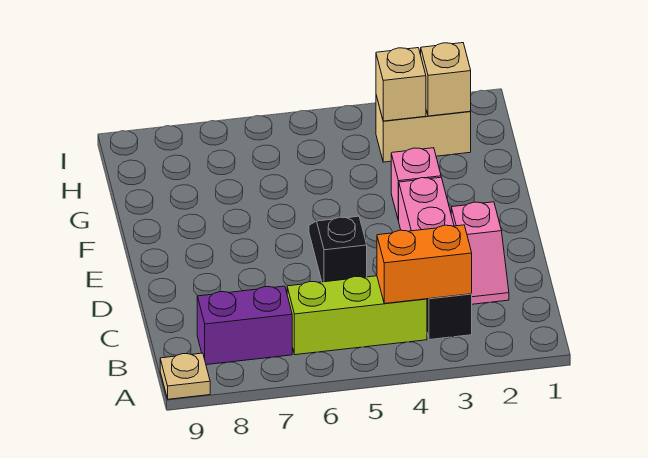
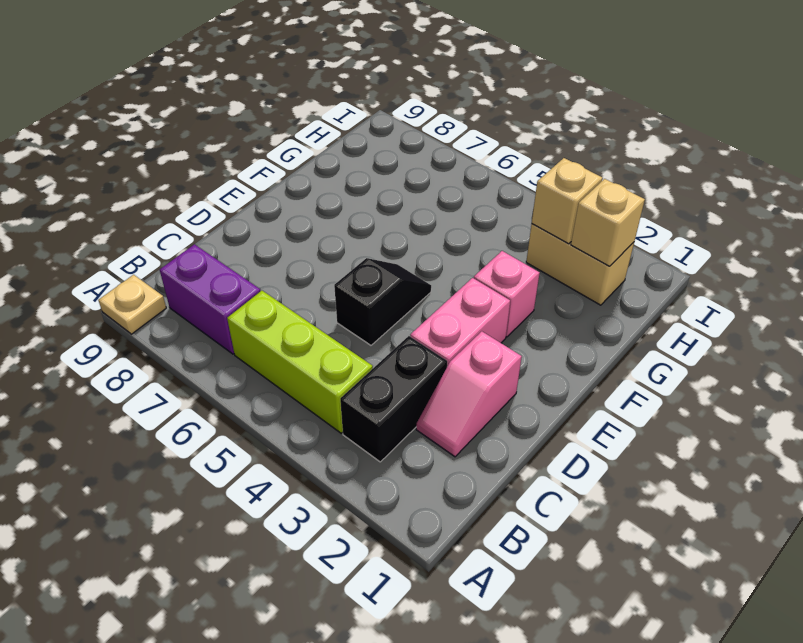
orange 1x2 brick [377,225,472,304] -> none

